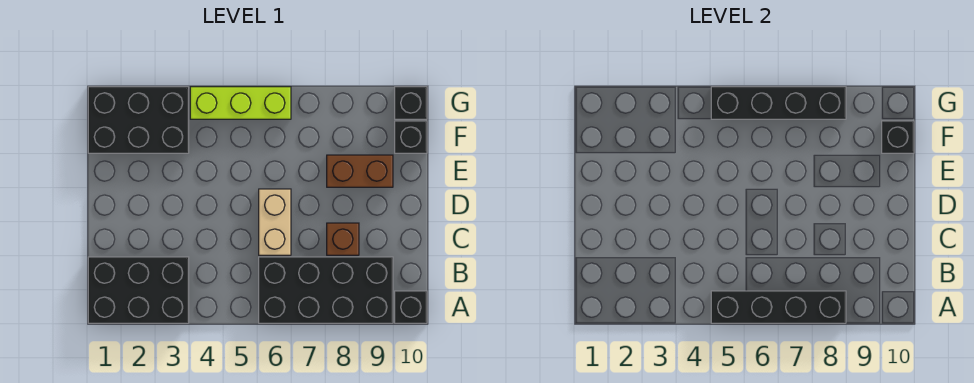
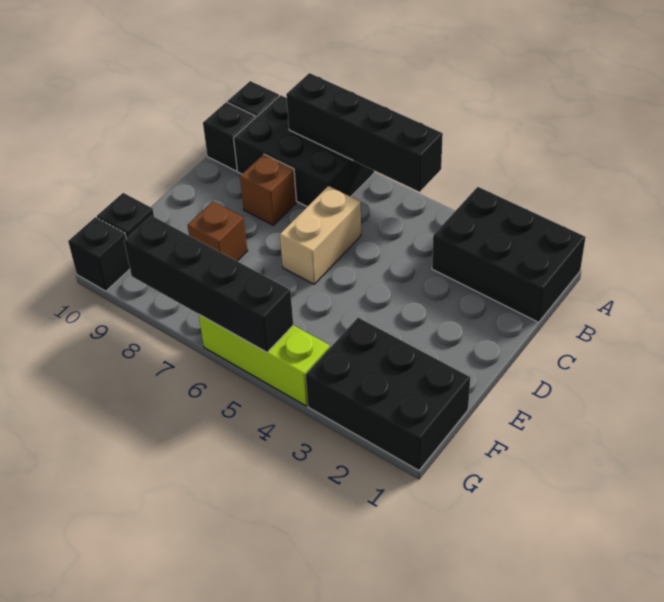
black 2x4 brick [259,257,393,323] -> black 2x3 brick [234,95,374,207]
brown 1x2 brick [327,155,393,187] -> brown 1x1 brick [187,202,247,261]
black 1x1 brick [882,121,914,153] -> black 1x1 brick moved to [203,102,255,171]

